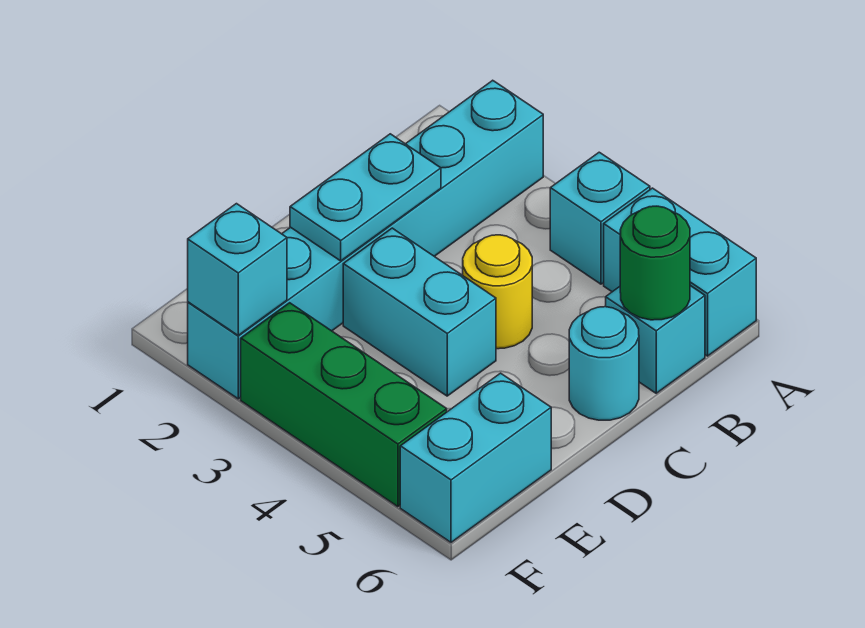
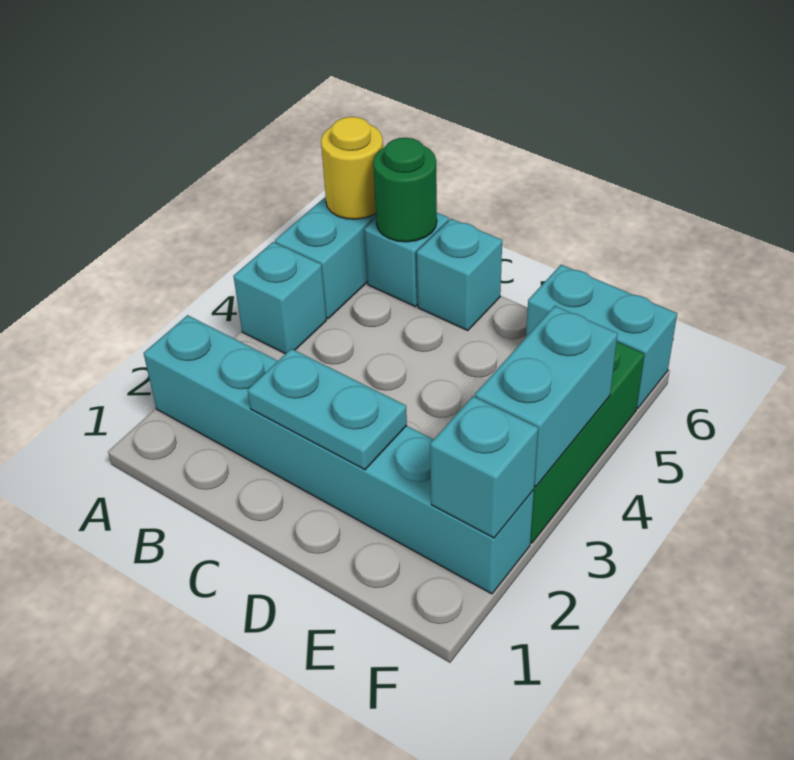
yellow 1x1 round brick [463,235,532,349] -> yellow 1x1 round brick moved to [321,117,383,219]
cyan 1x1 round brick [569,307,639,420] -> cyan 1x1 brick [417,219,502,331]
cyan 1x2 brick [343,228,496,396] -> cyan 1x2 brick moved to [475,306,618,487]

